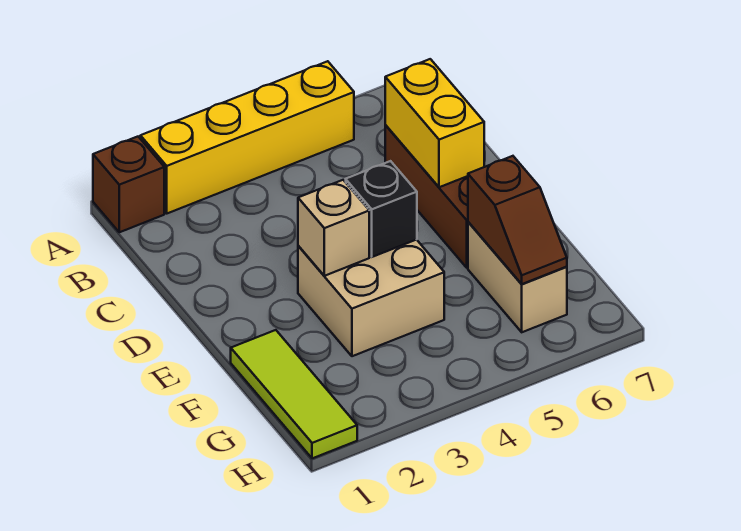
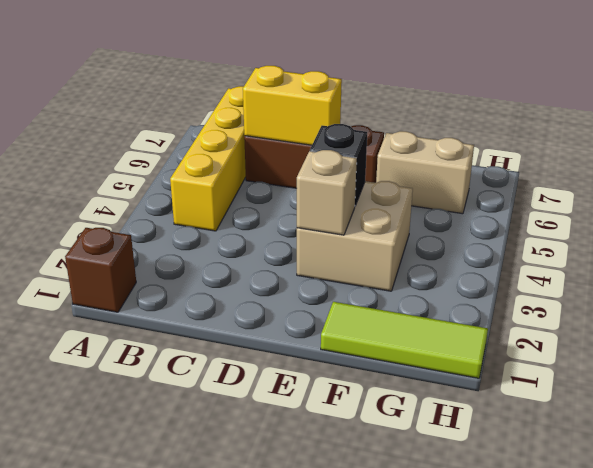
yellow 1x4 brick [140,61,354,213] -> yellow 1x4 brick moved to [170,86,246,231]
brown 1x2 slope [468,156,567,284] -> none

